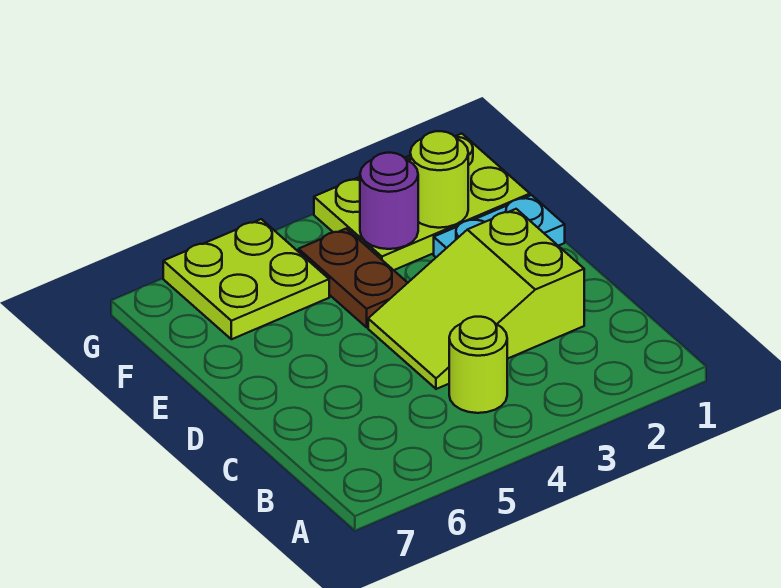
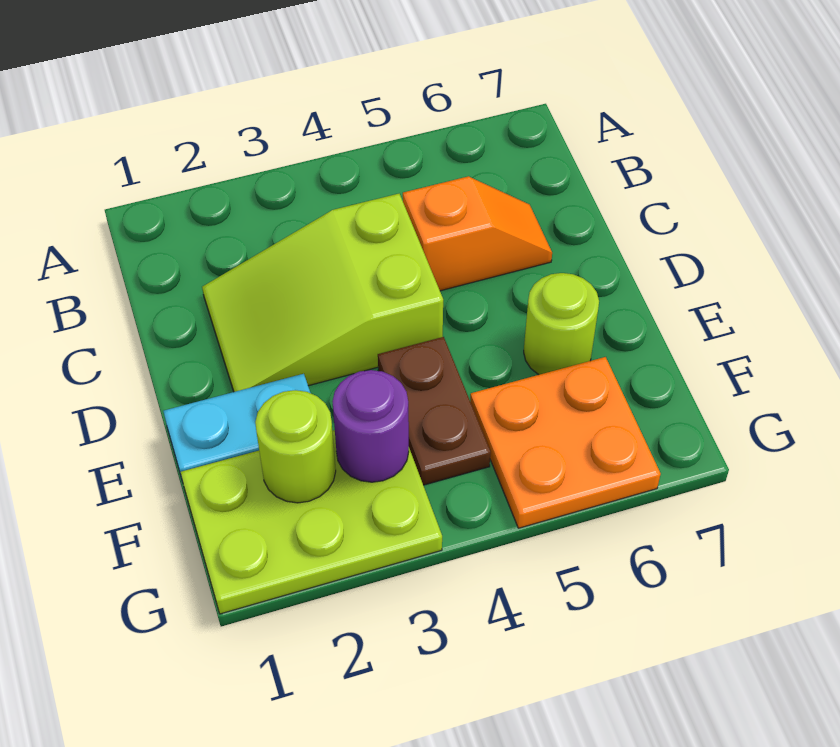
lime 1x1 round brick [449,317,507,413] -> lime 1x1 round brick moved to [524,273,599,375]
lime 2x3 slope [368,209,584,389] -> lime 2x3 slope turned to [202,194,443,392]
none -> orange 1x2 slope [403,176,552,291]
lime 2x2 plate [163,219,329,339] -> orange 2x2 plate [470,357,661,528]

